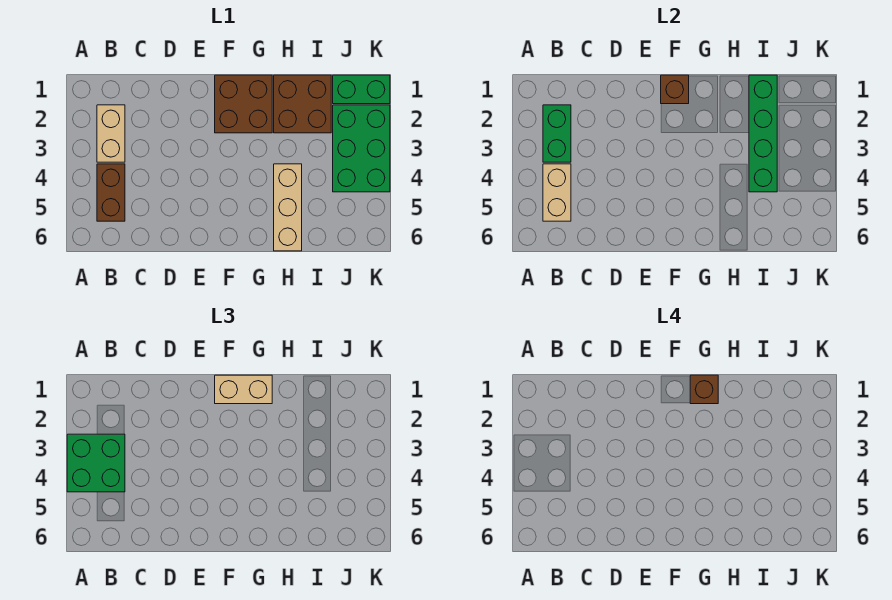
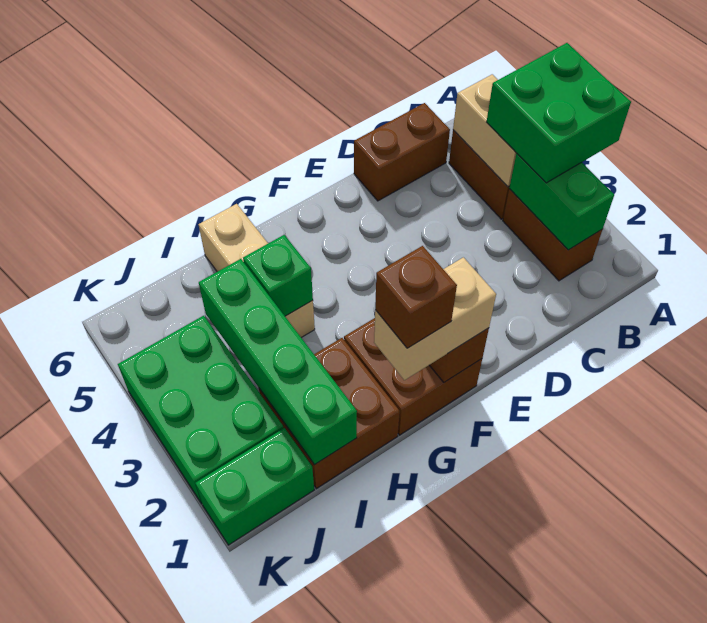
tan 1x2 brick [97,105,125,162] -> brown 1x2 brick [503,189,602,281]
none -> brown 1x2 brick [354,103,450,201]
none -> green 1x1 brick [243,235,313,316]

